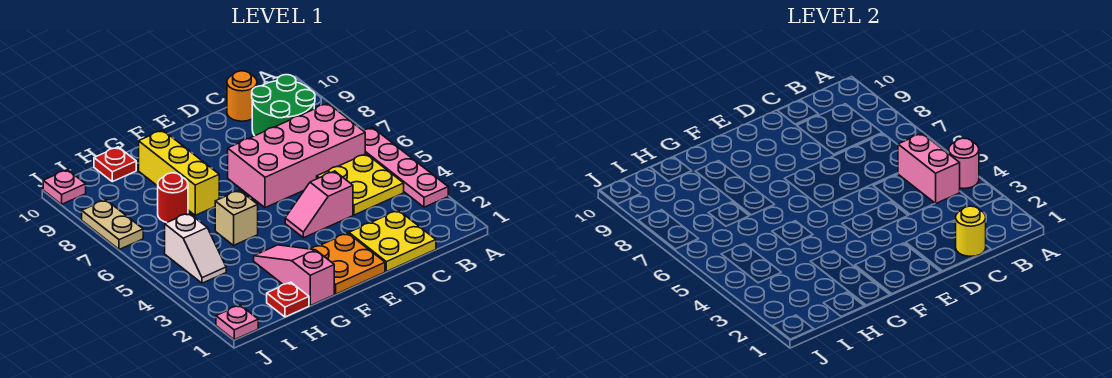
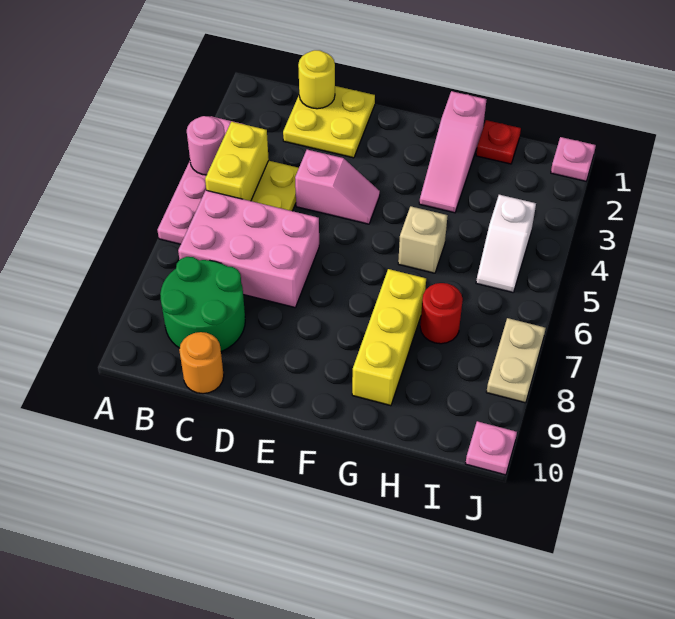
pink 1x2 brick [898,133,960,204] -> yellow 1x2 brick [205,122,269,201]
pink 2x4 brick [228,103,365,208] -> pink 2x3 brick [178,190,319,307]
orange 2x2 plate [312,233,385,294] -> none
red 1x1 plate [94,147,136,182] -> none
white 1x2 slope [165,213,226,283] -> white 1x2 slope turned to [476,195,536,292]

